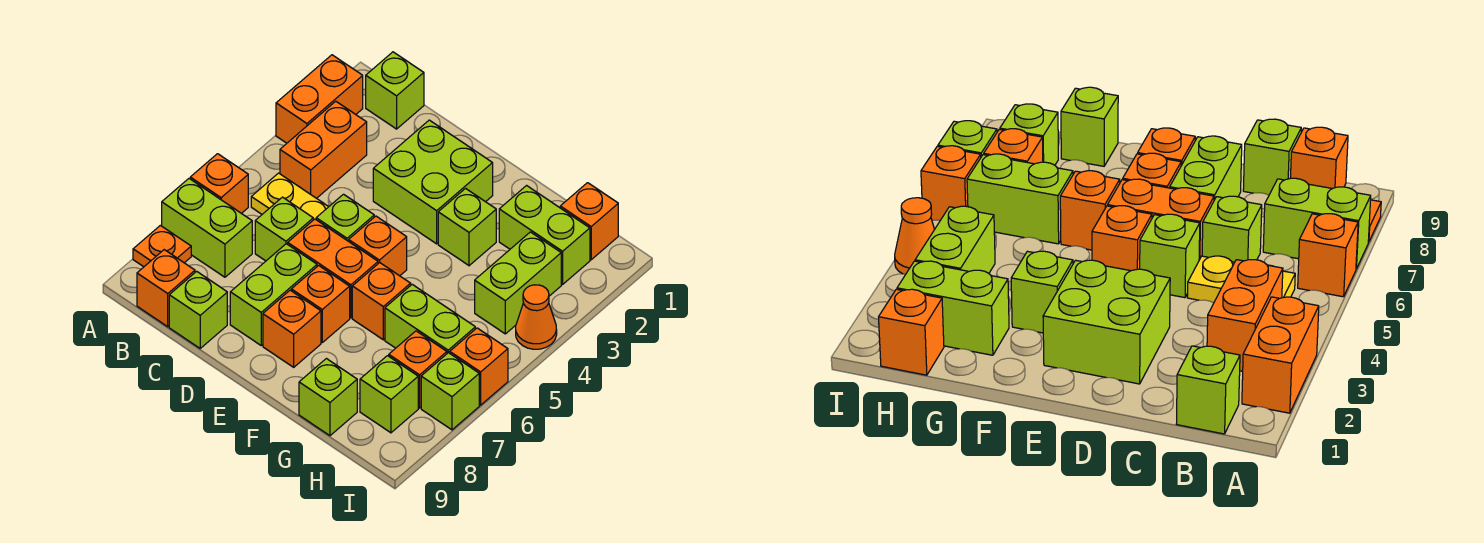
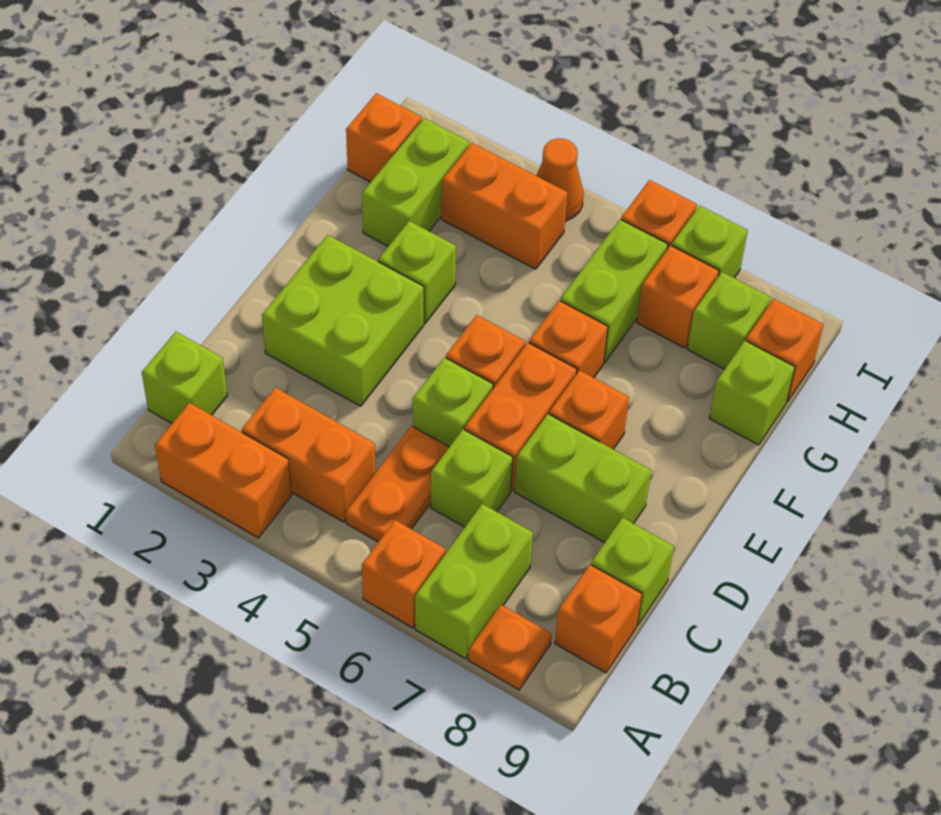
yellow 1x2 plate [251,173,328,220] -> orange 1x2 plate [346,426,449,542]
orange 1x1 brick [263,290,321,367] -> orange 1x1 brick moved to [746,299,824,402]
lime 1x2 brick [475,232,561,334] -> orange 1x2 brick [442,143,567,269]

